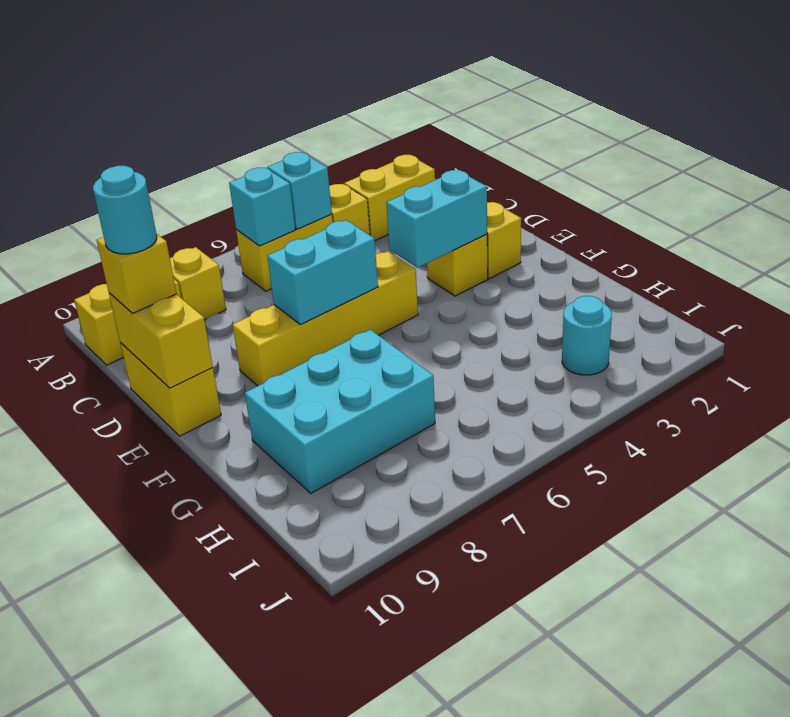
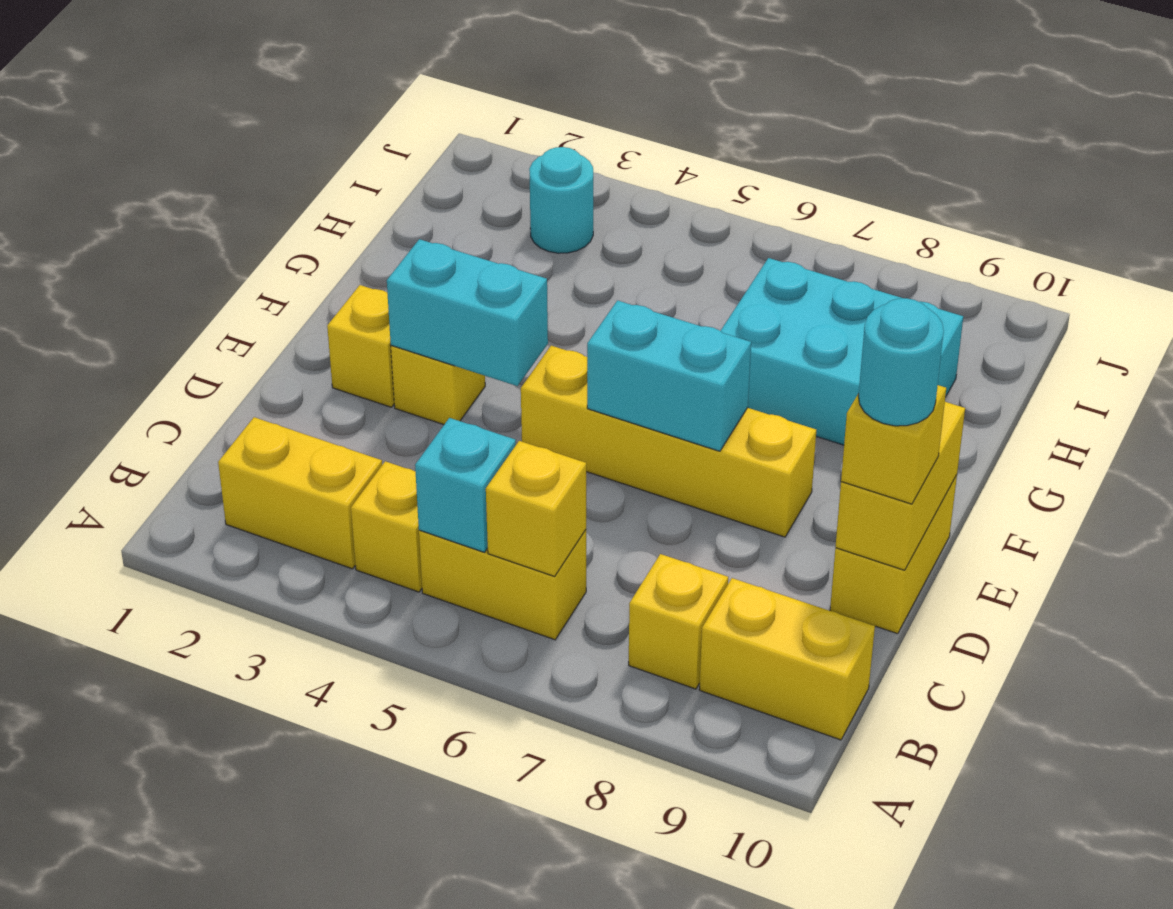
cyan 1x1 brick [229,168,295,246] -> yellow 1x1 brick [486,441,586,576]

